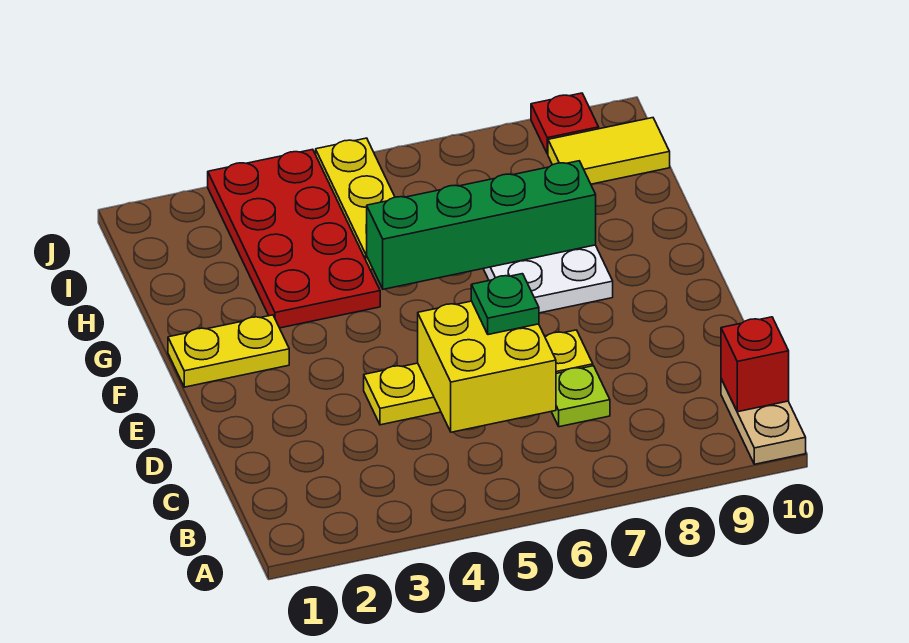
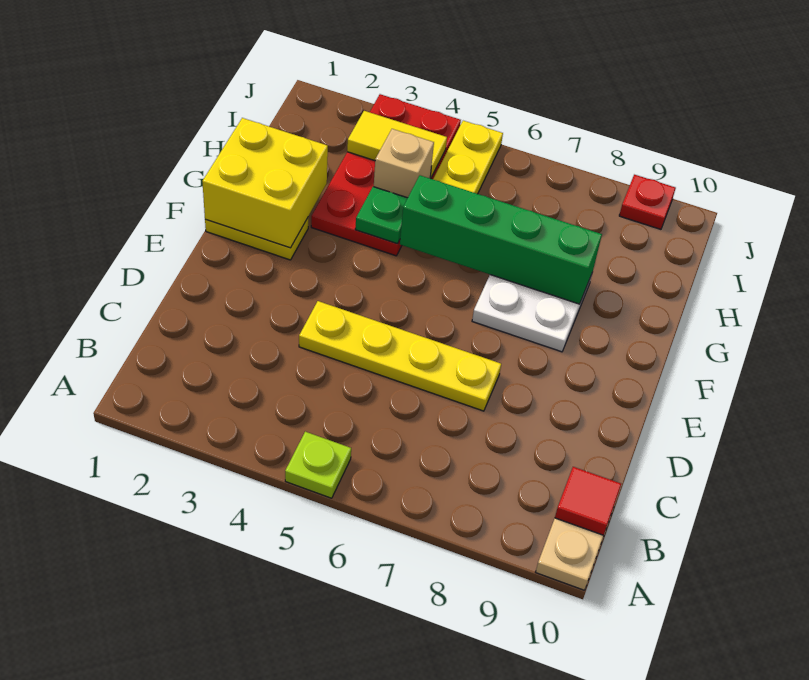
red 1x1 brick [721,317,789,412] -> red 1x1 tile [555,467,621,535]
yellow 2x2 brick [418,301,556,432] -> yellow 2x2 brick moved to [202,118,328,248]
lime 1x1 plate [551,366,610,427] -> lime 1x1 plate moved to [285,432,351,498]
green 1x1 plate [471,274,539,335] -> green 1x1 plate moved to [355,187,407,244]
none -> tan 1x1 brick [374,129,434,198]
yellow 1x2 tile [548,118,670,184] -> yellow 1x2 tile moved to [347,111,447,179]

